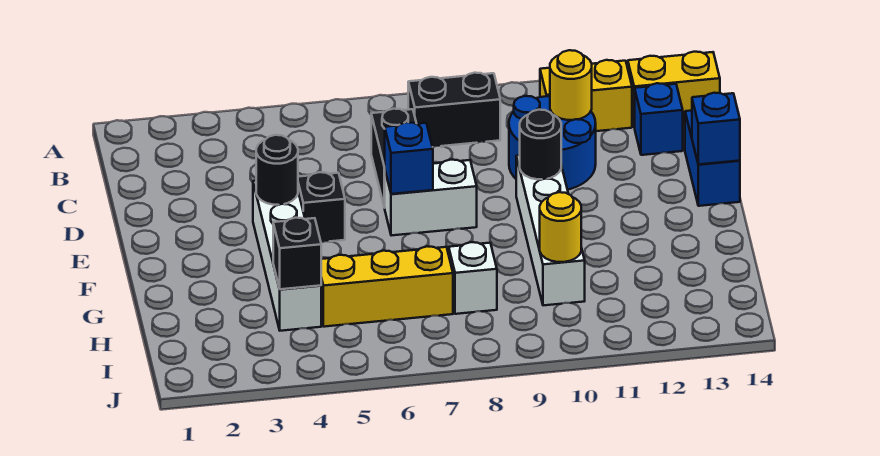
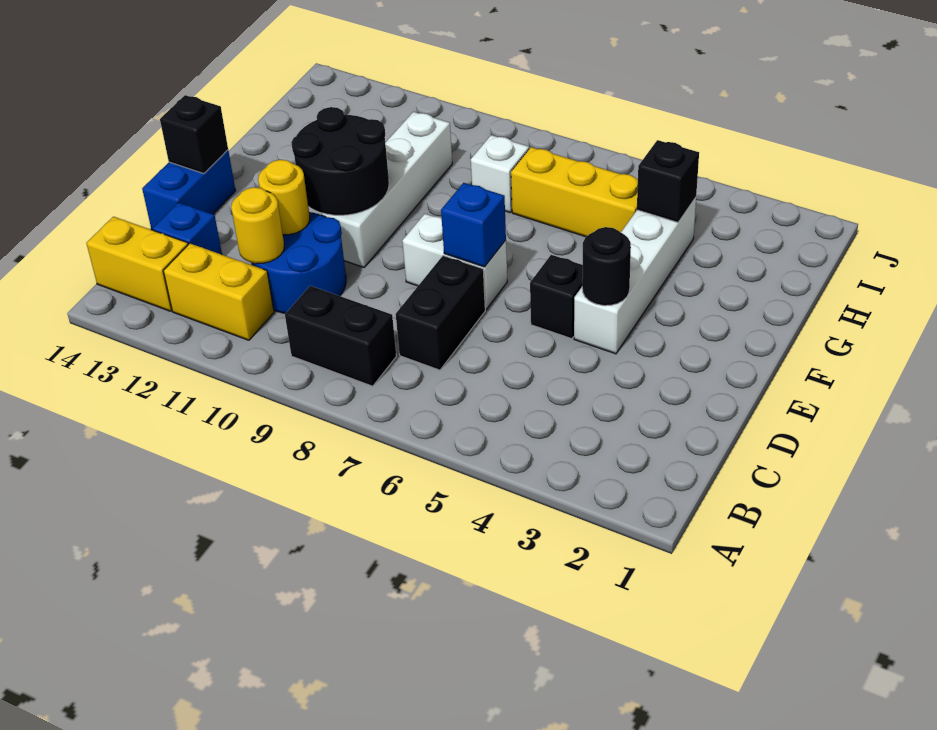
black 1x1 round brick [520,110,561,179] -> black 2x2 round brick [291,107,389,215]
blue 1x1 brick [692,93,740,164] -> black 1x1 brick [160,95,228,174]
yellow 1x1 round brick [540,192,581,262] -> yellow 1x1 round brick moved to [258,160,310,235]

